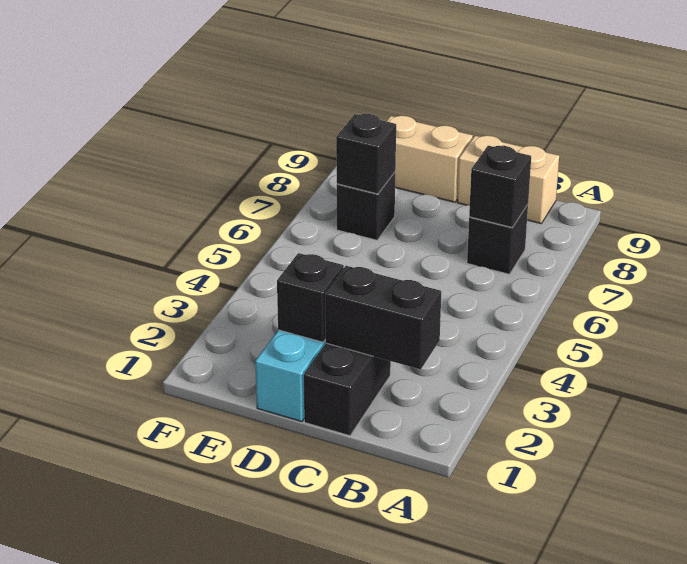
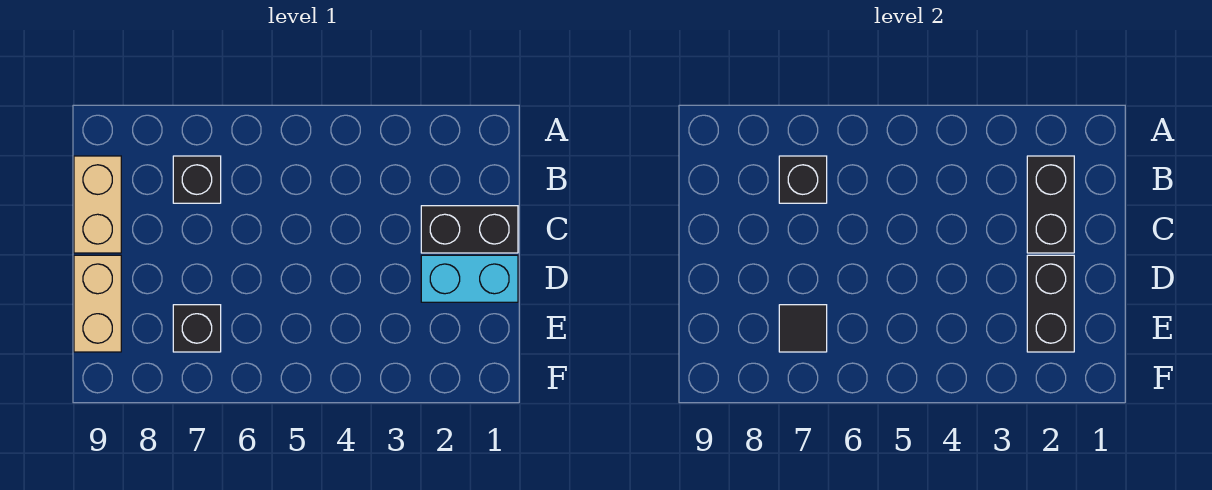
black 1x1 brick [277,253,344,342] -> black 1x2 brick [1027,255,1074,352]
black 1x1 brick [336,114,396,194] -> black 1x1 tile [779,305,827,352]

